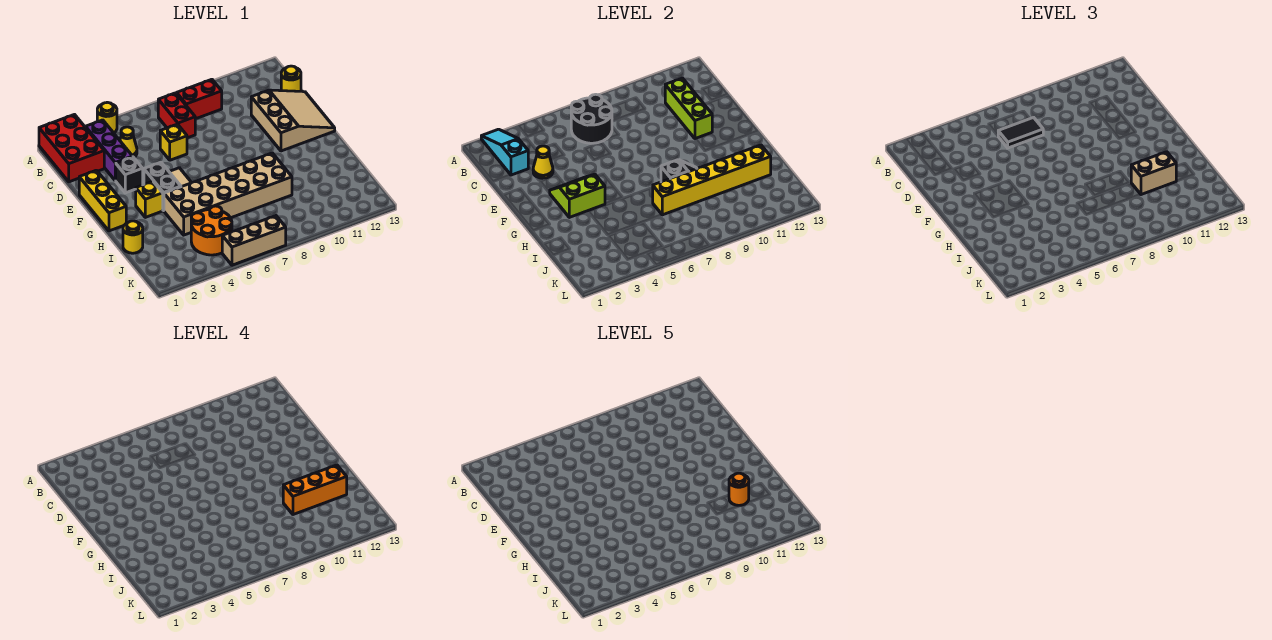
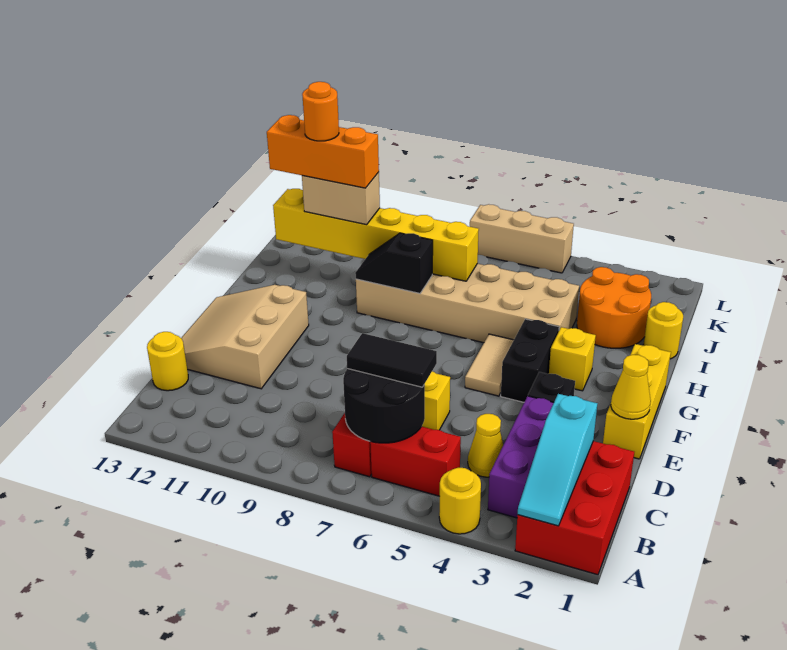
red 1x2 brick [177,79,222,119] -> red 1x2 brick moved to [370,427,461,496]
lime 1x3 brick [665,78,712,139] -> none
yellow 1x1 cone [533,146,553,178] -> yellow 1x1 cone moved to [611,355,651,419]
lime 2x2 slope [550,174,605,217] -> none
orange 2x2 round brick [191,206,232,255] -> orange 2x2 round brick moved to [577,267,651,348]

